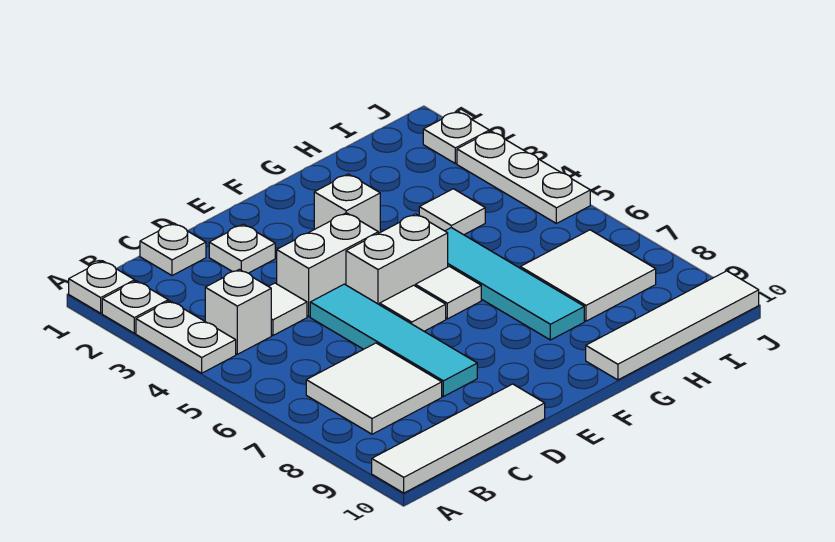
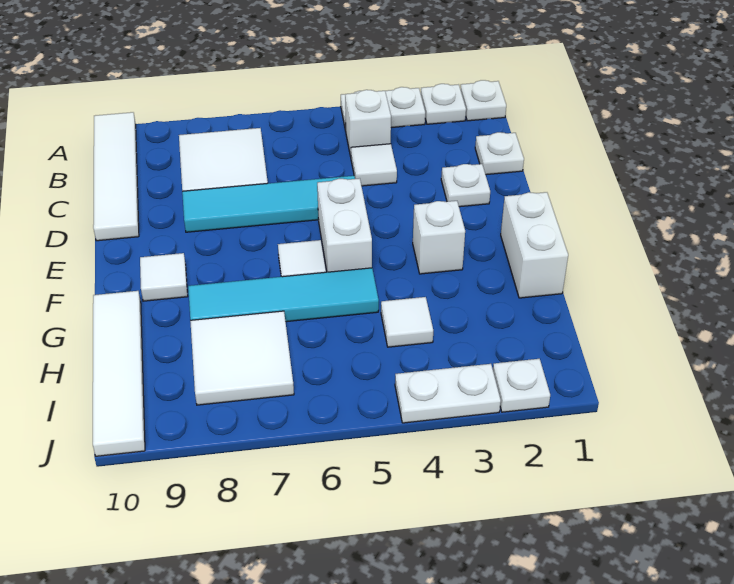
white 1x2 brick [277,213,378,317] -> white 1x2 brick moved to [501,192,568,298]
white 1x1 tile [380,285,446,331] -> white 1x1 tile moved to [140,253,188,301]
white 1x3 plate [457,131,590,223] -> white 1x2 plate [395,364,501,423]

